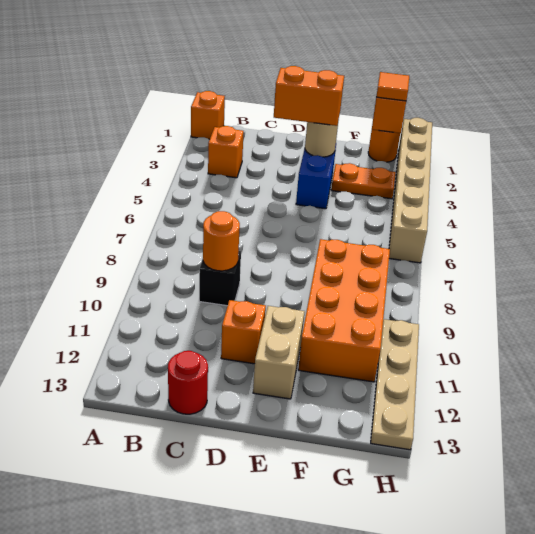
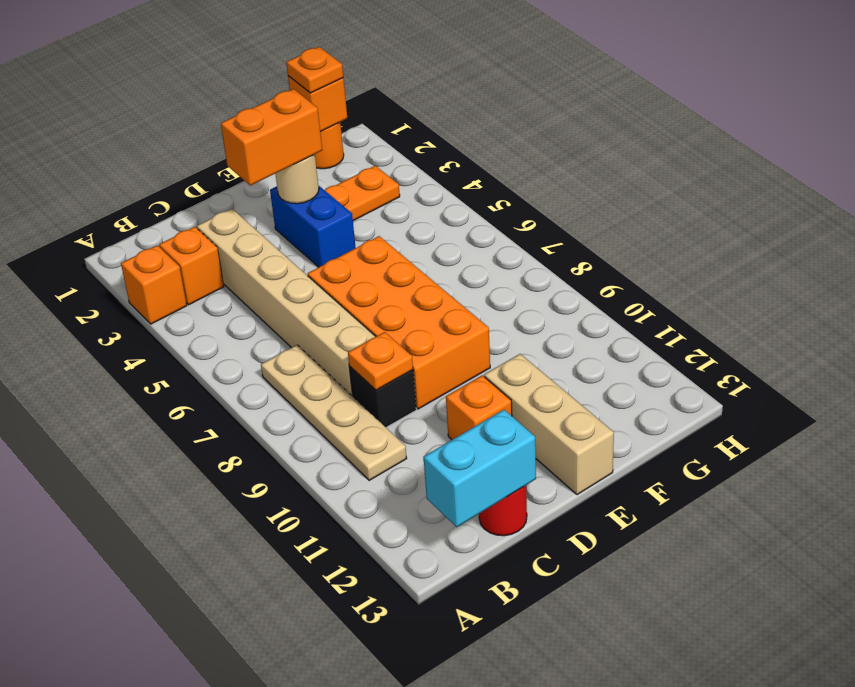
orange 1x1 brick [191,91,225,139] -> orange 1x1 brick moved to [121,245,187,324]
none -> cyan 1x2 brick [424,410,536,527]
orange 1x1 round brick [203,211,240,271] -> orange 1x1 plate [348,332,413,390]
tan 1x2 brick [253,306,305,399] -> tan 1x3 brick [484,354,614,495]
orange 2x4 brick [298,239,390,382] -> orange 2x4 brick moved to [308,236,490,409]
orange 1x1 tile [376,72,409,101] -> orange 1x1 plate [286,47,343,93]
tan 1x6 brick [389,118,432,263] -> tan 1x6 brick moved to [197,209,376,396]
tan 1x4 plate [371,319,419,450] -> tan 1x4 plate moved to [261,345,407,480]

